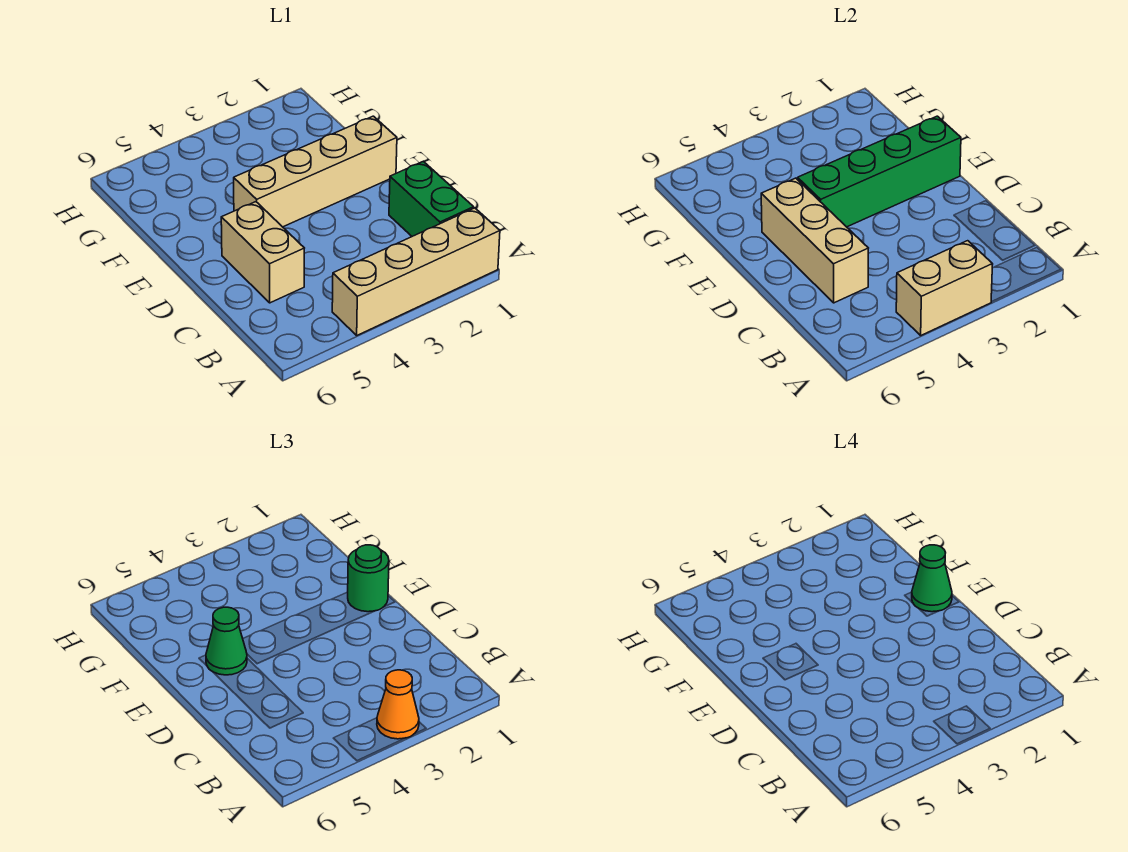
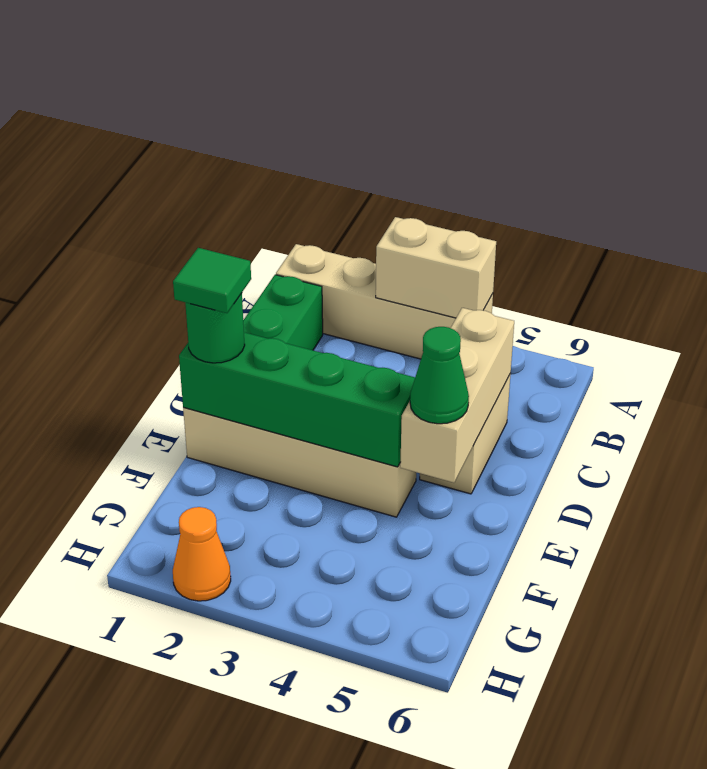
orange 1x1 cone [377,670,419,739] -> orange 1x1 cone moved to [173,507,231,601]
green 1x1 cone [912,545,952,612] -> green 1x1 tile [173,248,251,313]

